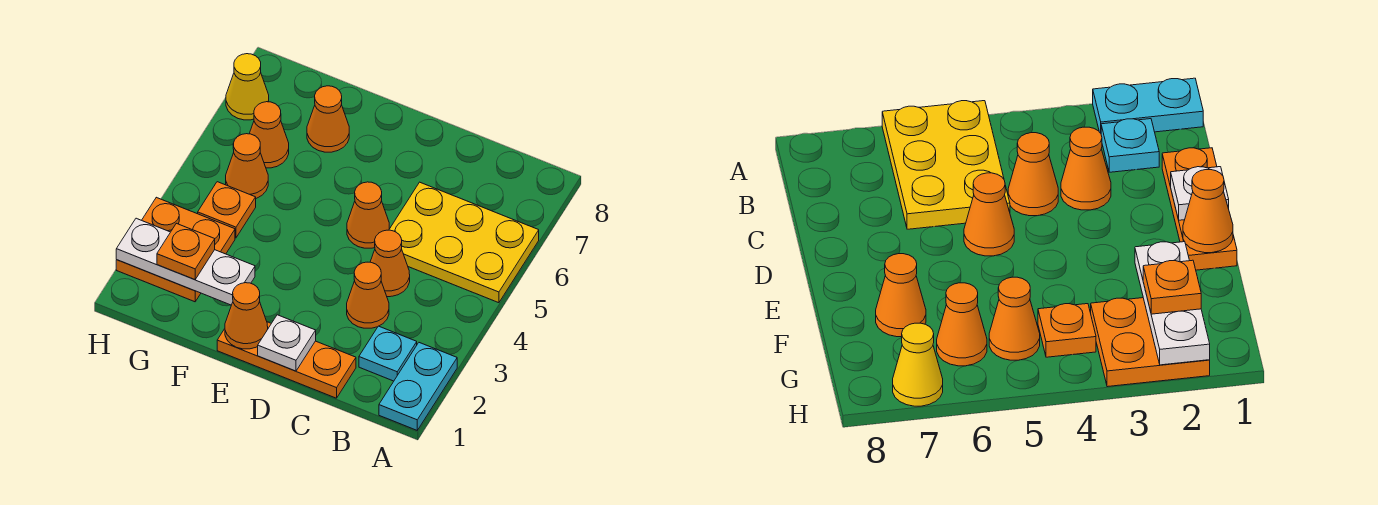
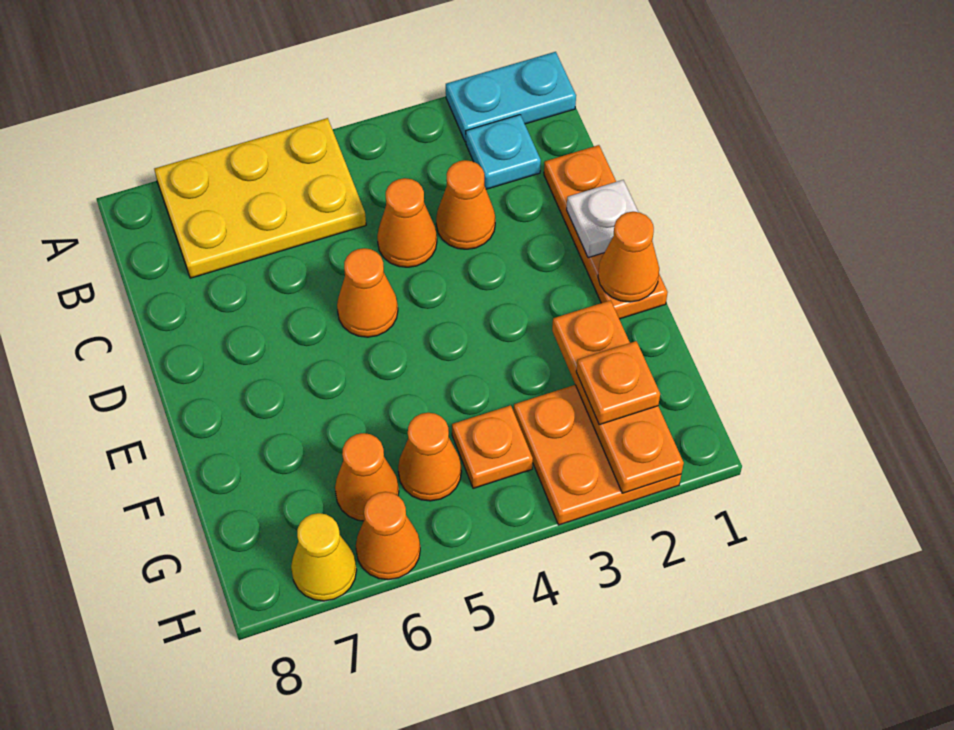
yellow 2x3 plate [389,182,539,303] -> yellow 2x3 plate turned to [154,118,366,278]
white 1x3 plate [116,218,255,305] -> orange 1x3 plate [552,300,684,493]
orange 1x1 cone [307,86,349,152] -> orange 1x1 cone moved to [356,492,420,580]

